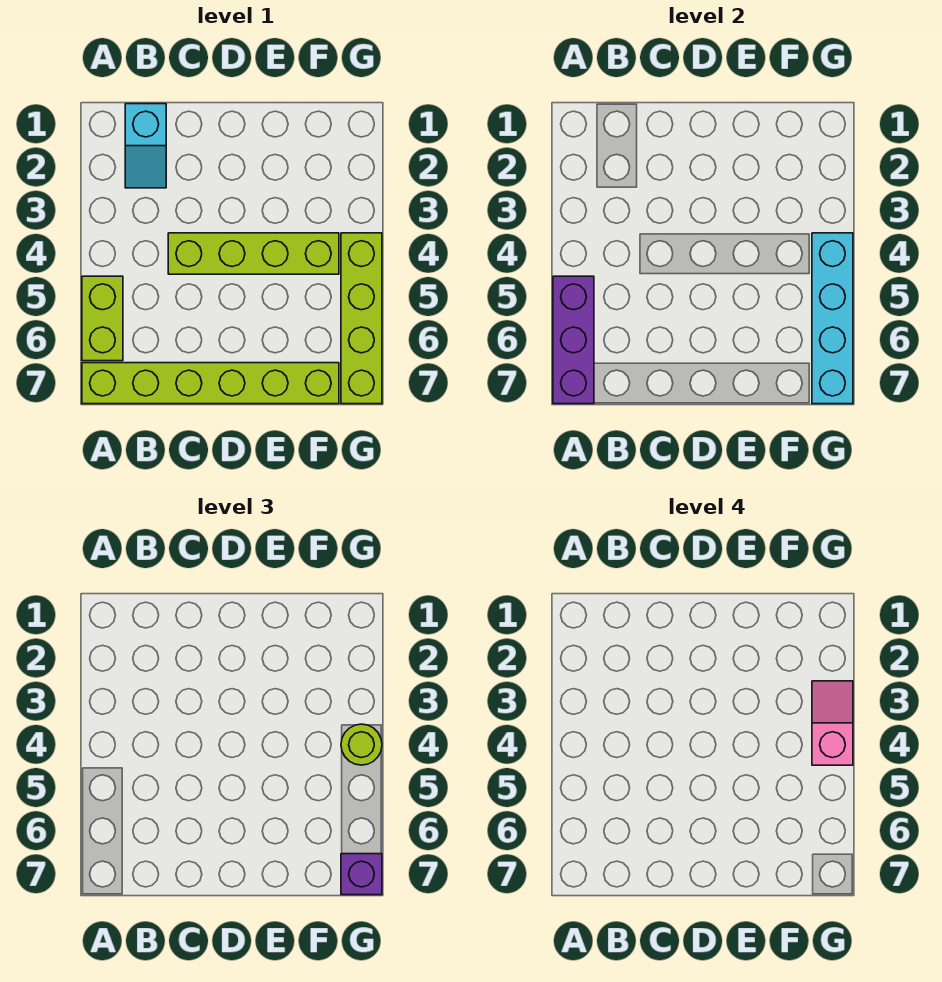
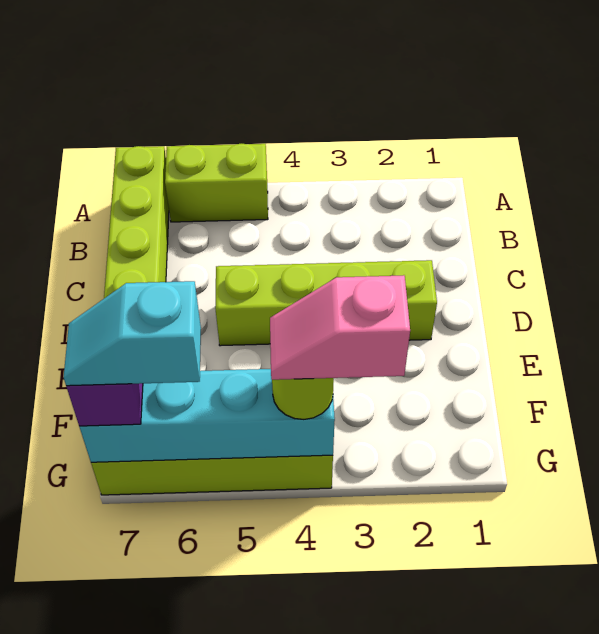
purple 1x3 brick [553,276,594,404] -> none
cyan 1x2 slope [125,104,166,188] -> cyan 1x2 slope moved to [64,281,201,386]
lime 1x4 brick [168,233,339,274] -> lime 1x4 brick turned to [215,260,437,346]
pink 1x2 slope [812,681,853,765] -> pink 1x2 slope turned to [270,275,410,380]

